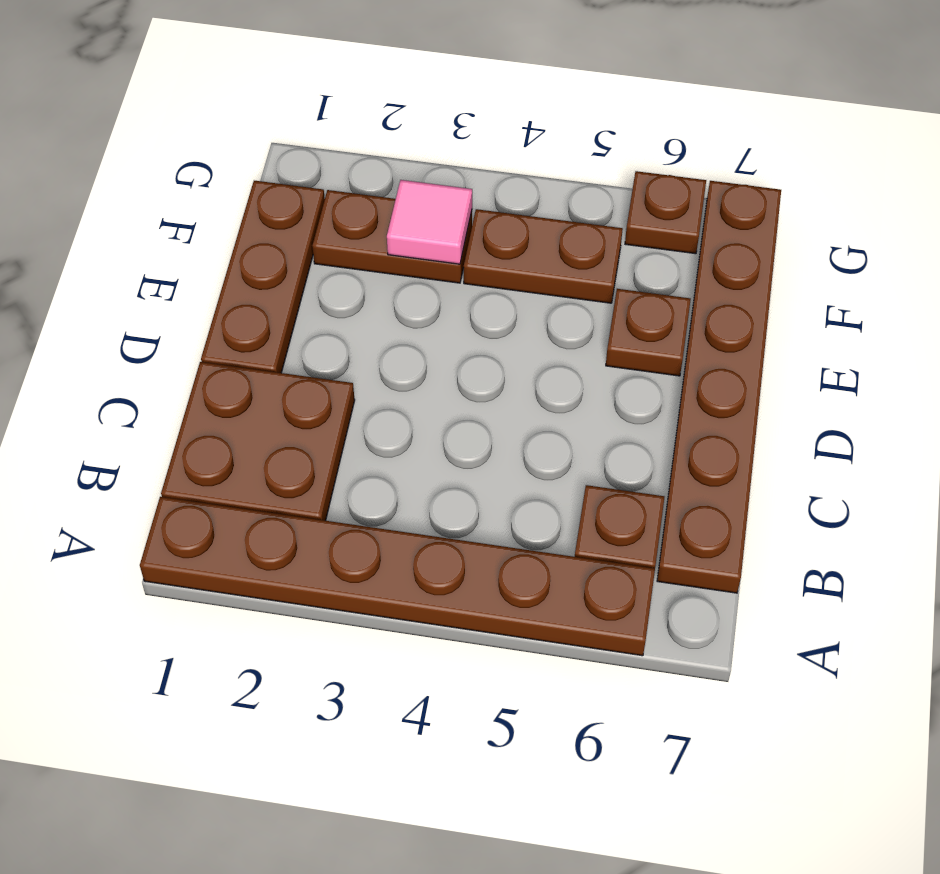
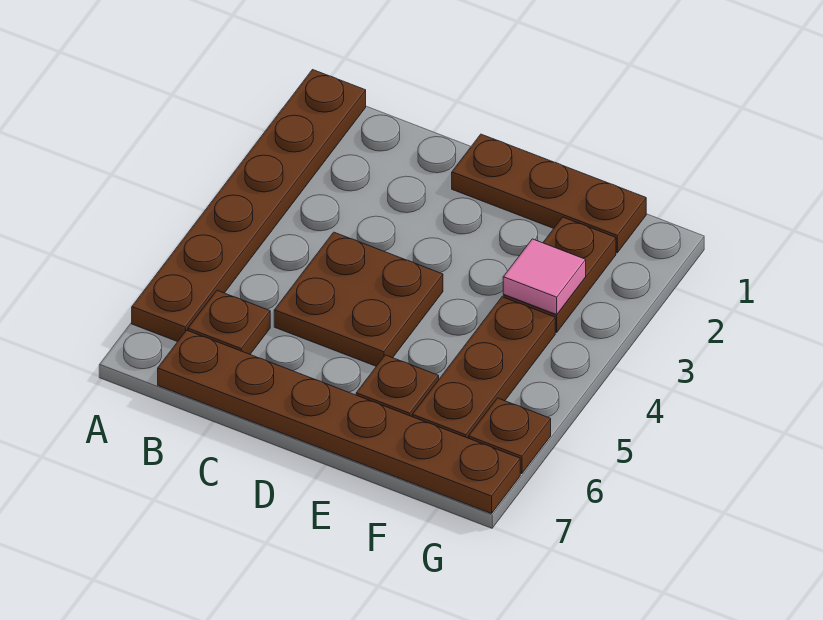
brown 2x2 plate [161,362,355,521] -> brown 2x2 plate moved to [274,232,443,366]
brown 1x2 plate [464,209,623,303] -> brown 1x3 plate [412,297,555,438]

